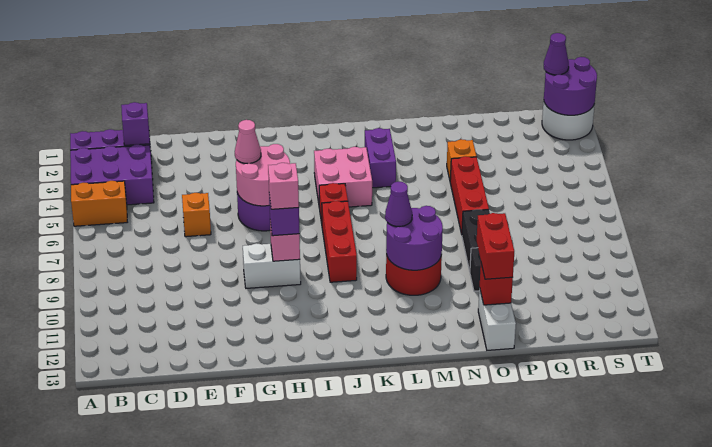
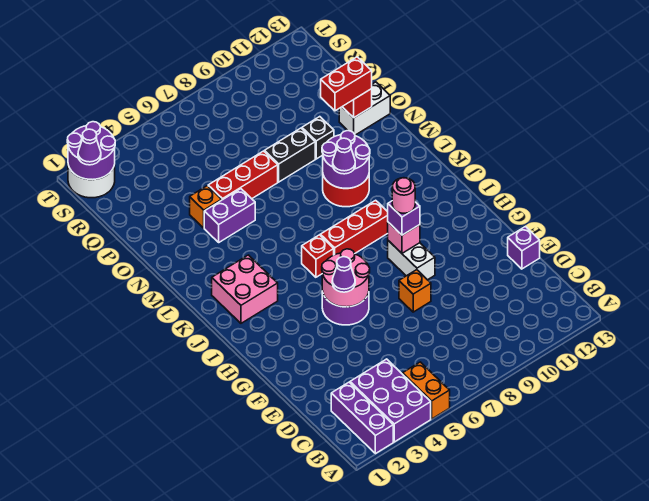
purple 1x1 brick [121,102,150,146] -> purple 1x1 brick moved to [508,227,540,269]
orange 1x1 brick [182,193,211,237] -> orange 1x1 brick moved to [399,270,431,312]
pink 1x1 cone [235,120,261,164] -> purple 1x1 cone [332,257,355,292]
pink 1x1 brick [268,163,299,209] -> pink 1x1 round brick [392,178,415,213]
pink 2x2 brick [314,147,372,209] -> pink 2x2 brick moved to [212,255,278,323]
purple 1x2 brick [365,128,396,188] -> purple 1x2 brick moved to [204,189,255,242]

